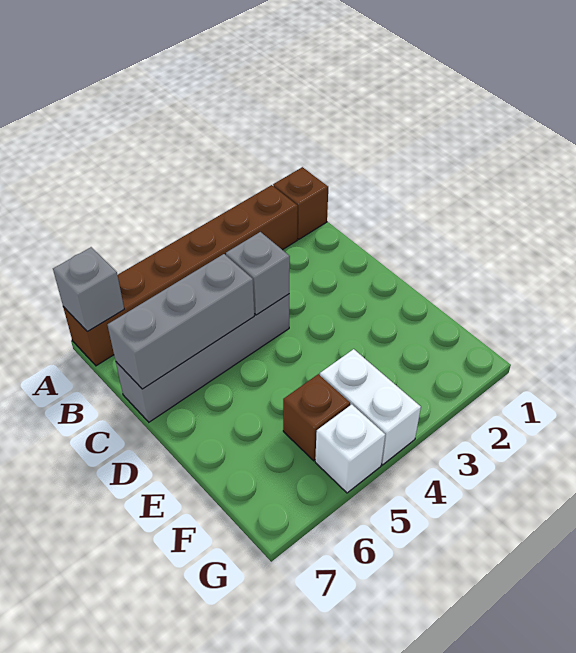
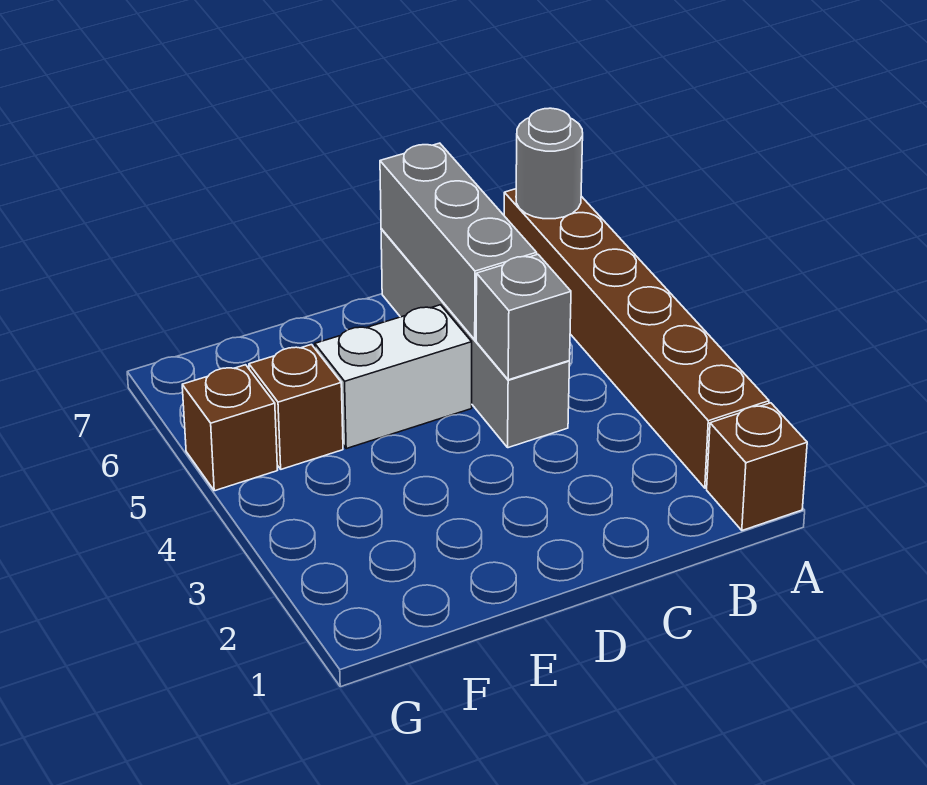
grey 1x1 brick [53,247,124,332] -> grey 1x1 round brick [516,108,583,219]
white 1x2 brick [320,349,421,465] -> white 1x2 brick moved to [315,305,472,449]
white 1x1 brick [315,404,385,493] -> brown 1x1 brick [182,365,277,491]

